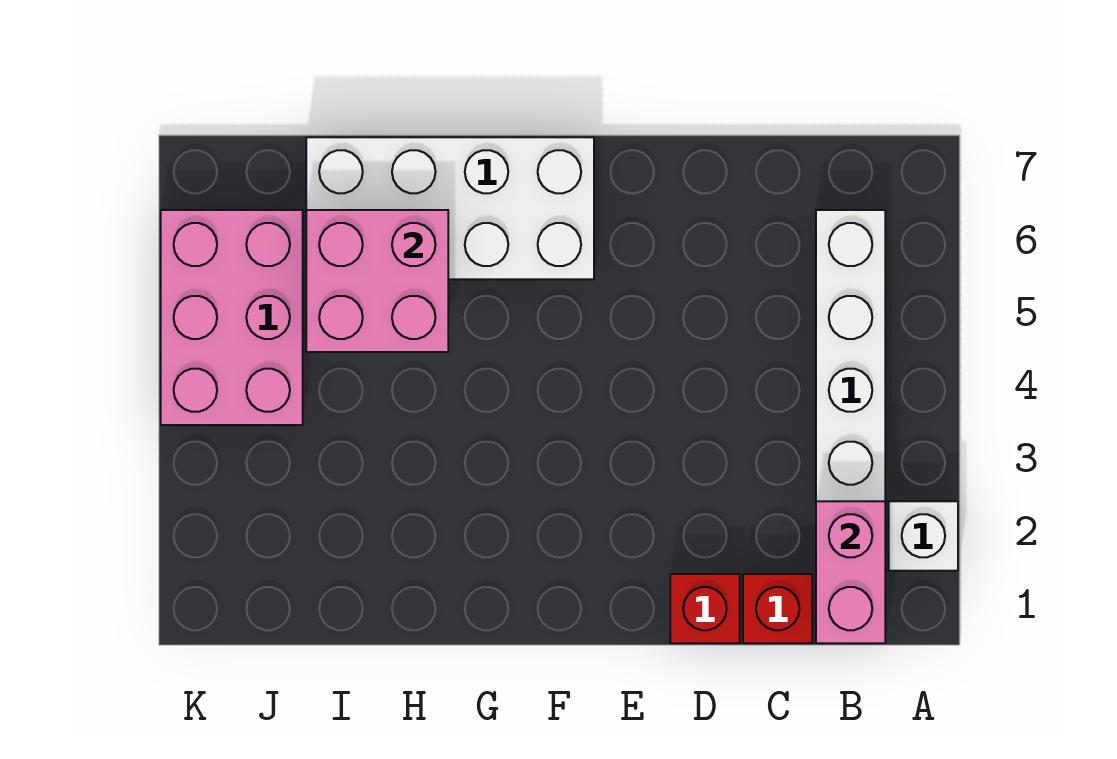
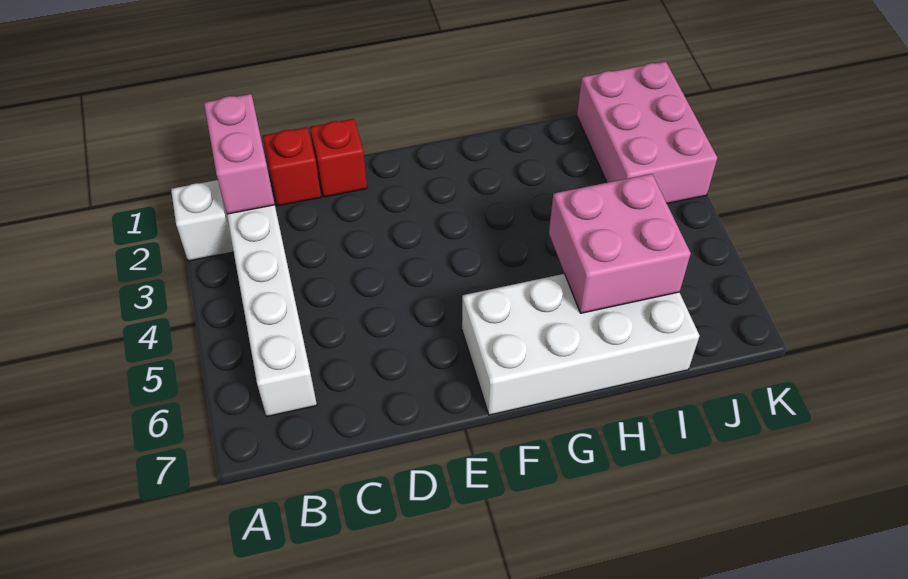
pink 2x3 brick [161,210,303,425] -> pink 2x3 brick moved to [577,62,717,203]

